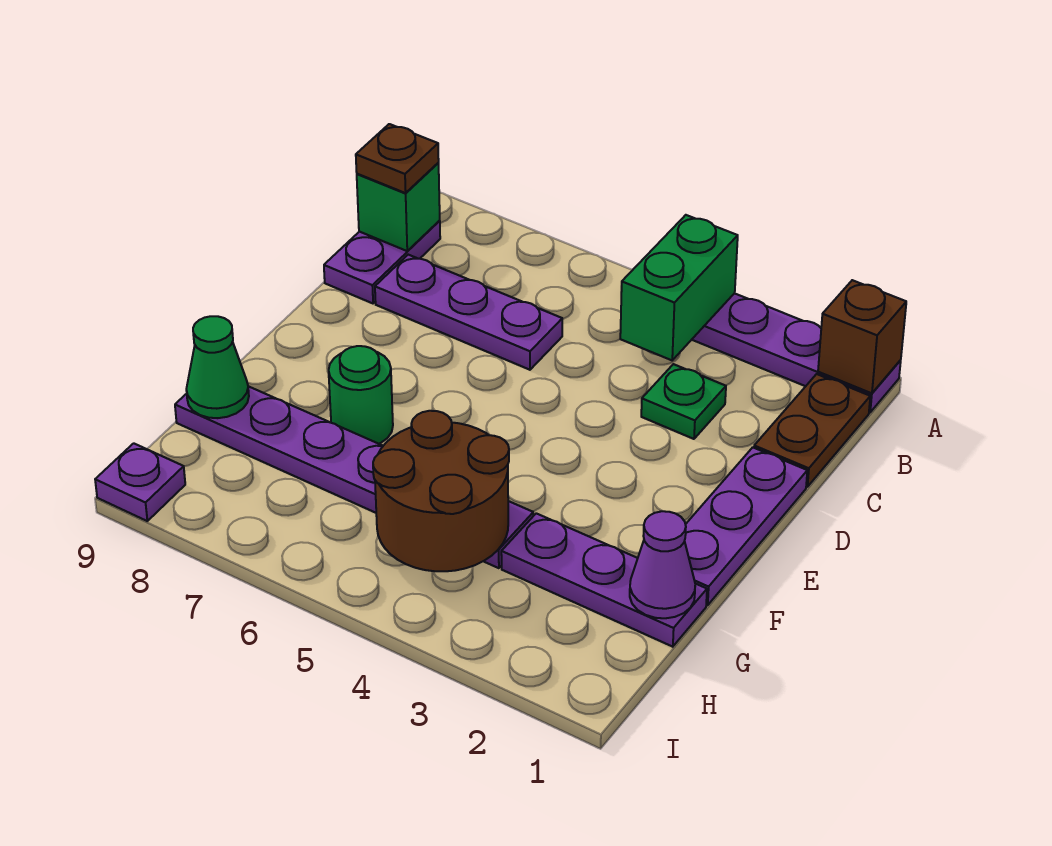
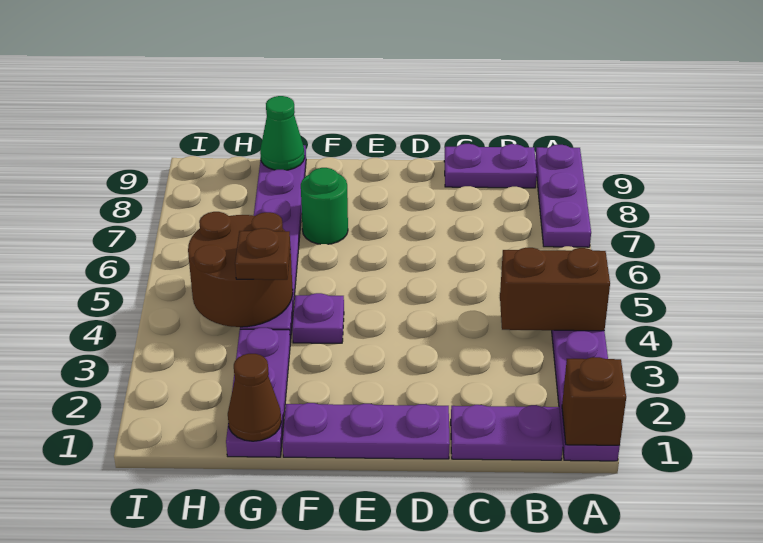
green 1x2 brick [620,215,738,360] -> brown 1x2 brick [500,248,610,331]
brown 1x2 plate [754,374,870,487] -> purple 1x2 plate [451,405,563,460]
green 1x1 brick [357,163,440,251] -> none
brown 1x1 plate [356,124,439,193] -> brown 1x1 plate moved to [235,228,290,280]
green 1x1 plate [641,364,726,439] -> none
purple 1x3 plate [375,255,562,370] -> purple 1x3 plate moved to [535,145,591,247]
purple 1x1 cone [630,511,695,618] -> brown 1x1 cone [228,354,281,441]
purple 1x1 plate [95,443,185,521] -> purple 1x1 plate moved to [292,293,344,343]

